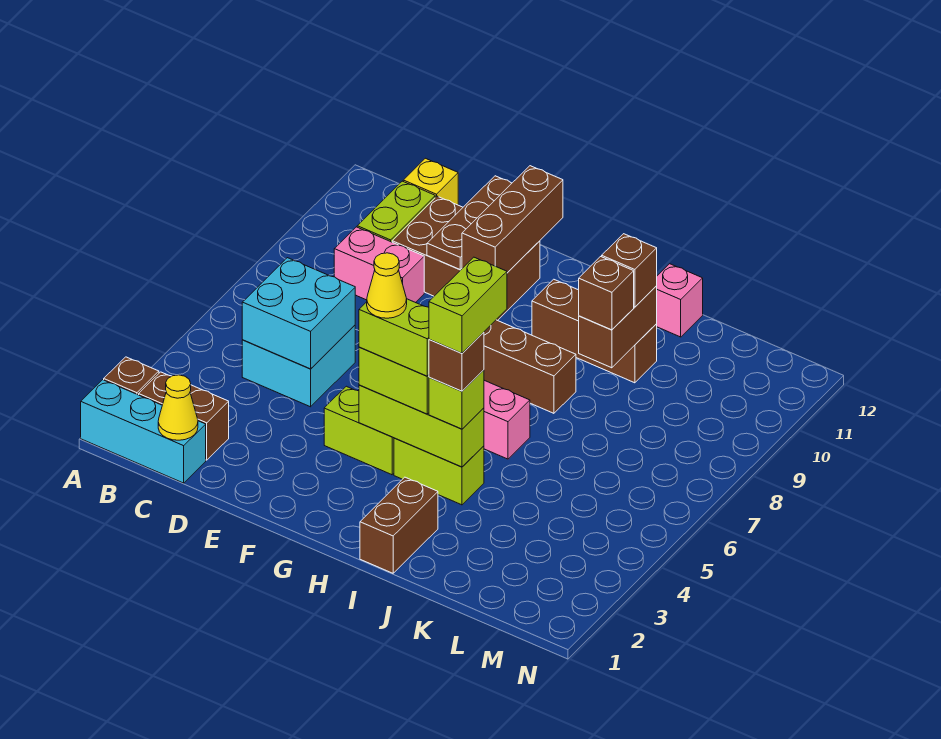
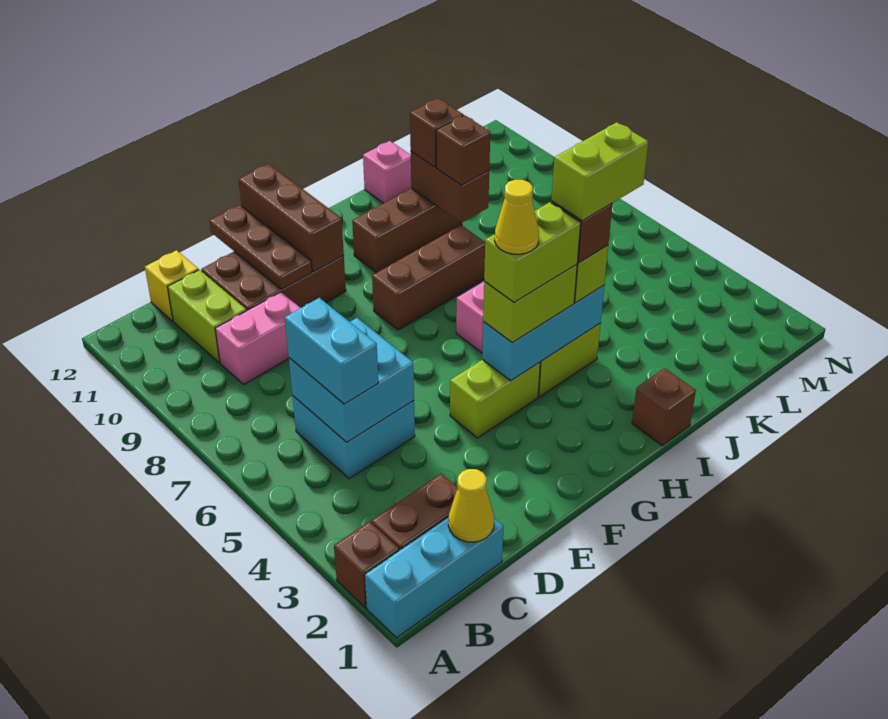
none -> cyan 1x2 brick [285,298,378,404]
lime 1x3 brick [359,385,484,467] -> cyan 1x3 brick [482,285,604,381]
brown 1x2 brick [360,477,438,573] -> brown 1x1 brick [632,368,696,446]
lime 1x2 brick [429,257,507,353] -> lime 1x2 brick turned to [552,122,648,221]

